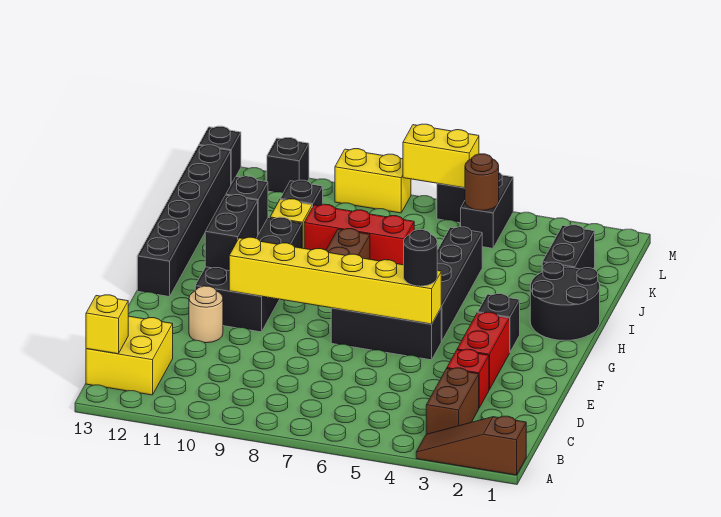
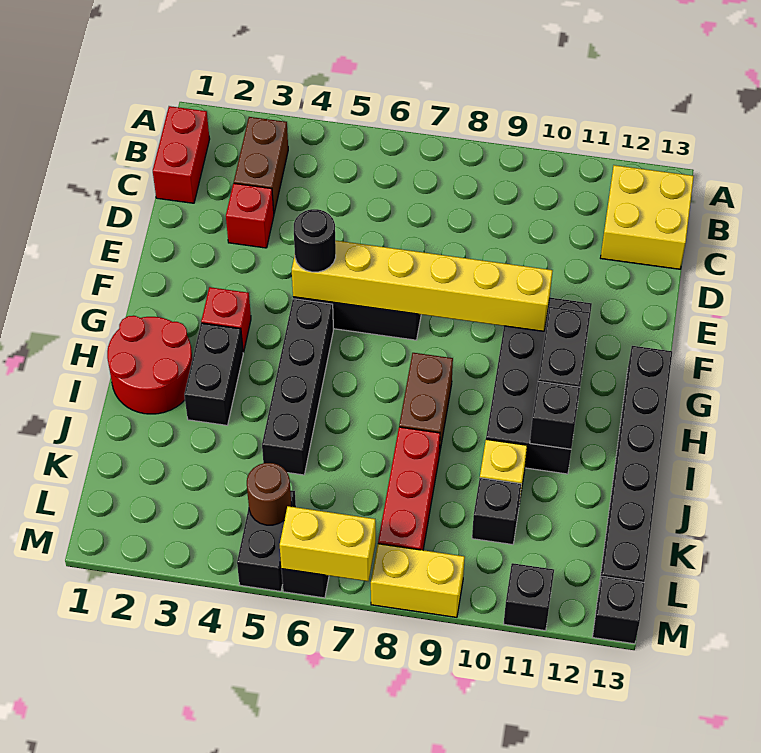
brown 1x3 slope [416,416,526,475] -> none
yellow 1x1 brick [86,295,128,354] -> none
red 1x2 brick [457,312,510,390] -> red 1x2 brick moved to [153,106,210,203]
tan 1x1 round brick [189,286,223,343] -> none
black 1x1 brick [478,294,520,352] -> red 1x1 brick [201,287,251,352]
black 2x2 round brick [530,262,600,341] -> red 2x2 round brick [107,316,193,414]
black 1x2 brick [542,225,595,272] -> black 1x2 brick moved to [184,323,243,425]
red 1x3 brick [304,204,414,265] -> red 1x3 brick turned to [378,427,440,550]

